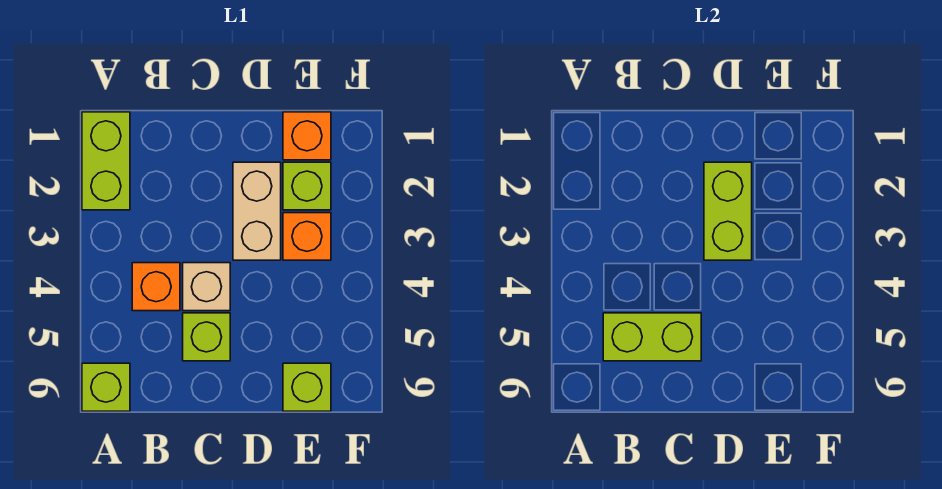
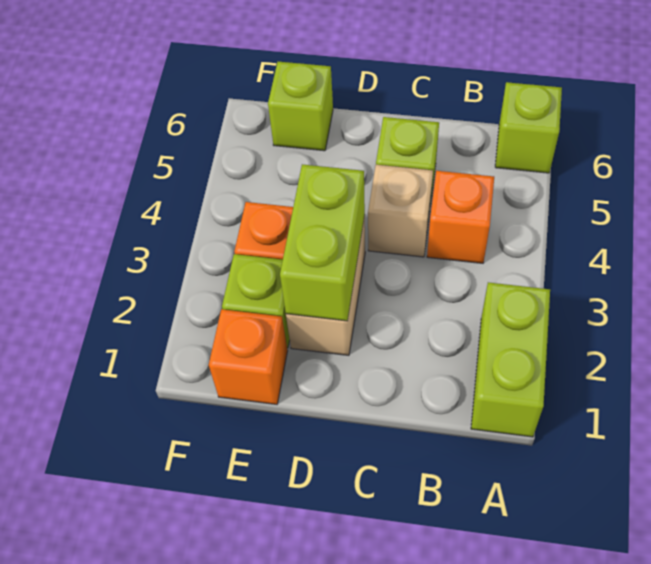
lime 1x2 brick [603,313,701,361] -> none

